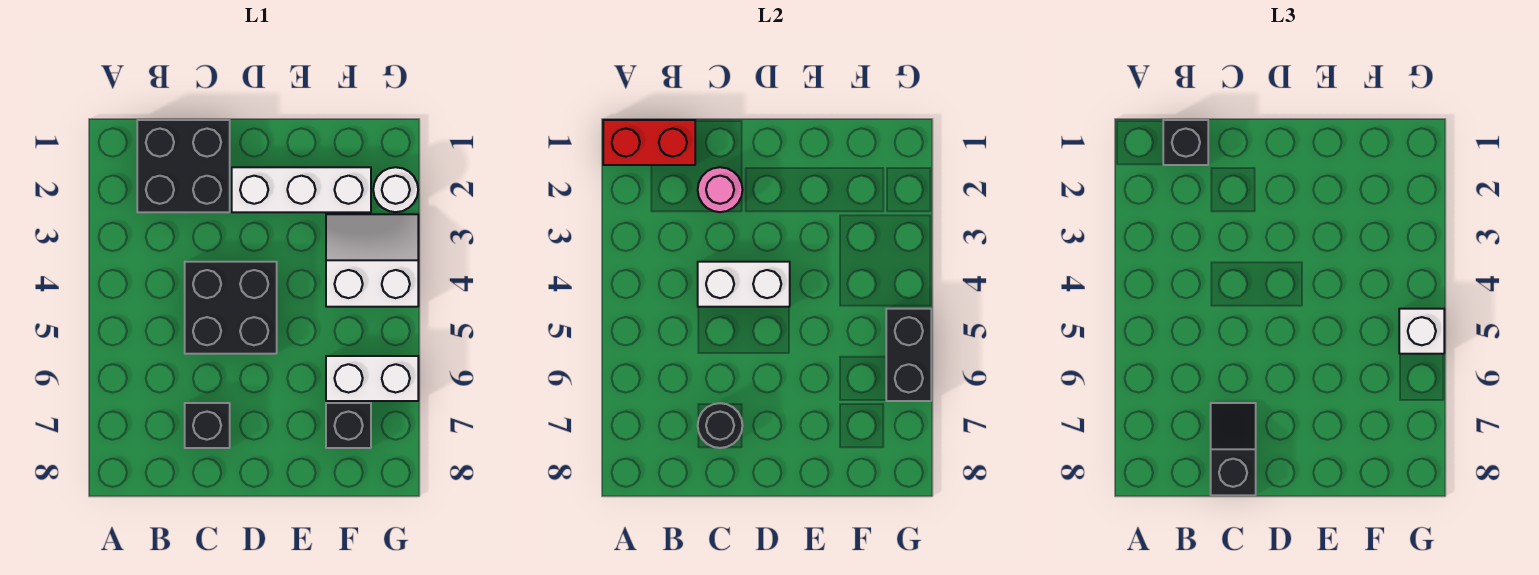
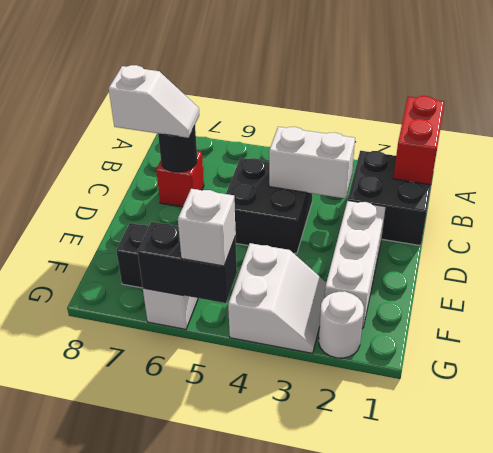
black 1x1 brick [1163,120,1208,165] -> none
pink 1x1 round brick [698,167,742,212] -> none
white 1x2 brick [698,262,790,307] -> white 1x2 brick turned to [269,127,355,199]
black 1x1 brick [185,403,230,448] -> red 1x1 brick [156,151,204,207]
black 1x2 slope [1211,403,1256,495] -> white 1x2 slope [109,65,199,138]

